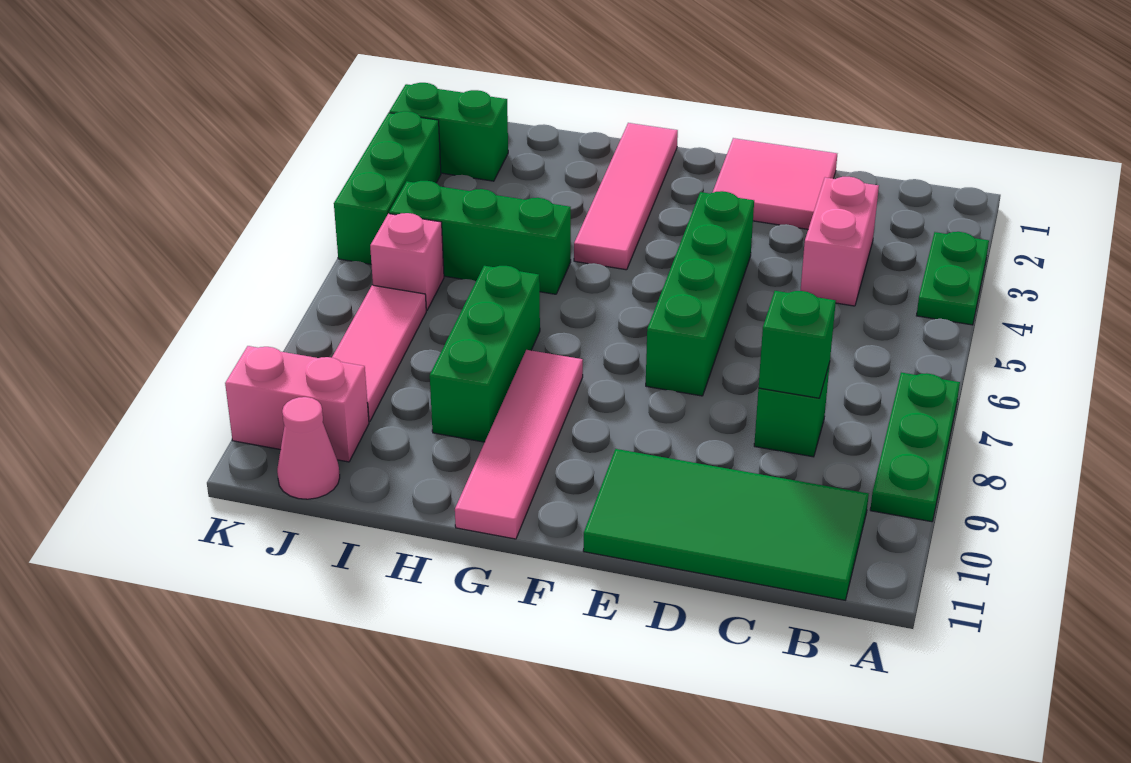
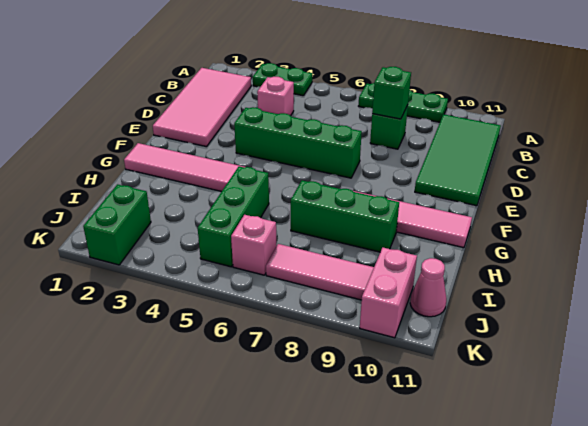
pink 1x2 brick [800,177,879,306] -> pink 1x1 brick [257,77,294,116]
pink 2x2 tile [713,138,837,229] -> pink 2x4 tile [153,68,251,147]
green 1x3 brick [334,111,441,264] -> none

